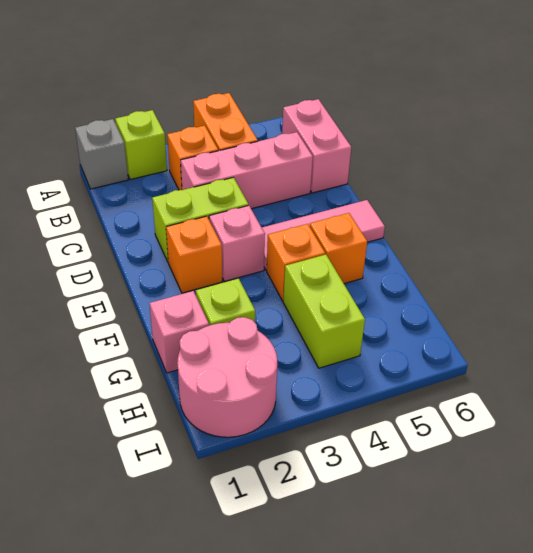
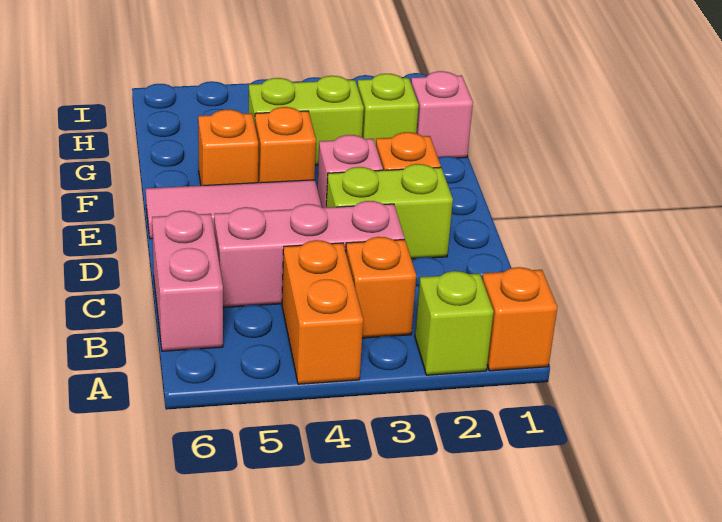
grey 1x1 brick [75,119,128,189] -> orange 1x1 brick [482,267,557,371]
lime 1x2 brick [283,255,365,368] -> lime 1x2 brick turned to [248,76,364,165]
pink 2x2 round brick [177,317,277,437] -> none

